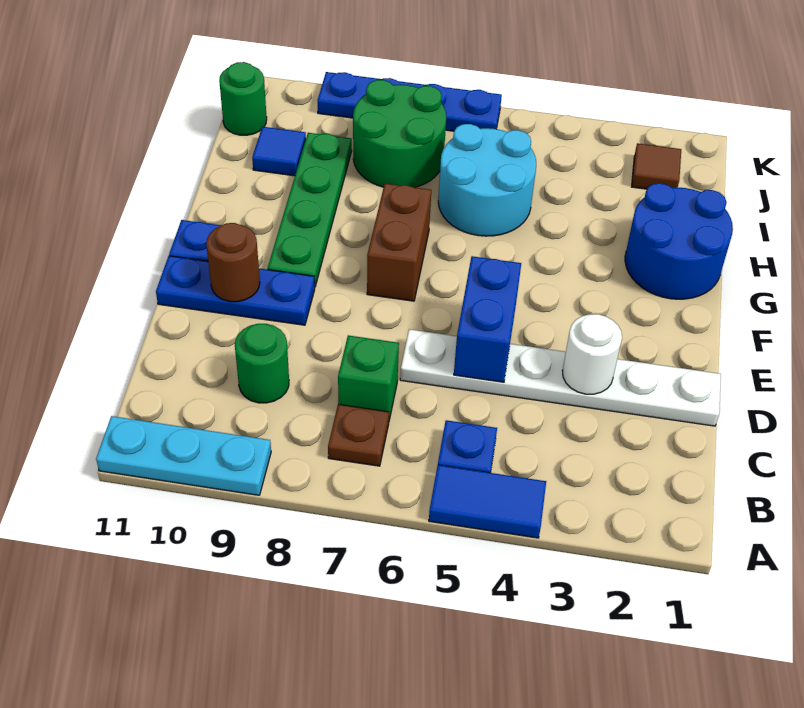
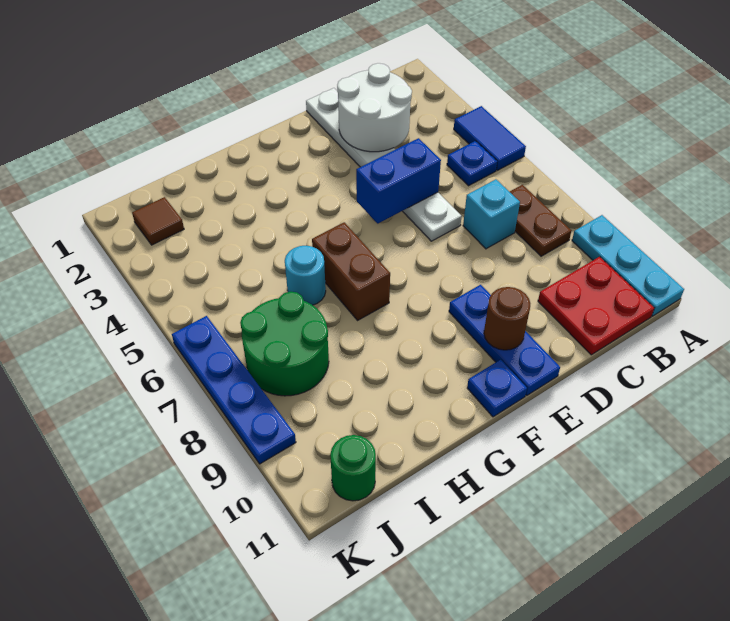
brown 1x1 plate [328,404,389,466] -> brown 1x2 plate [510,185,571,256]
none -> red 2x2 plate [538,257,654,355]
green 1x1 brick [338,335,399,420] -> cyan 1x1 brick [463,179,520,249]
green 1x1 round brick [235,324,289,403] -> none
white 1x1 round brick [562,314,622,394] -> white 2x2 round brick [337,63,412,152]
brown 1x2 brick [367,184,431,301] -> brown 1x2 brick turned to [312,222,390,320]
green 1x4 plate [268,133,352,286] -> none
blue 2x2 round brick [625,183,733,299] -> none
cyan 2x2 round brick [438,124,536,236] -> cyan 1x1 round brick [285,246,326,305]
blue 1x1 tile [252,127,306,176] -> none

